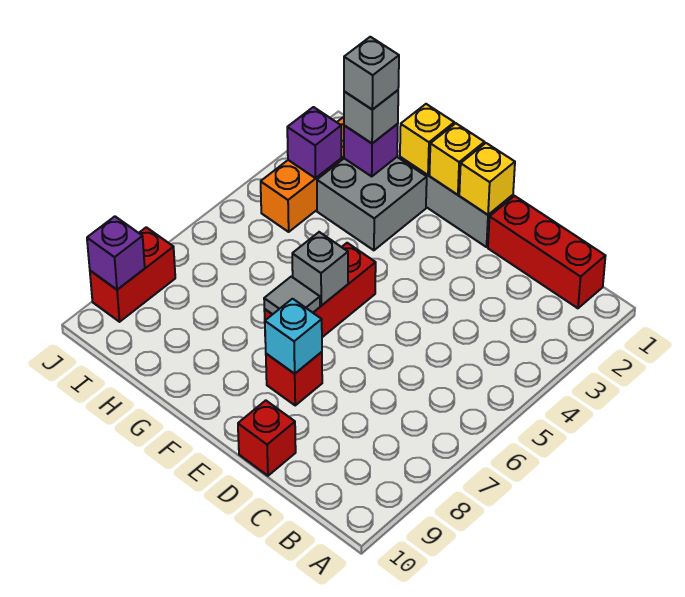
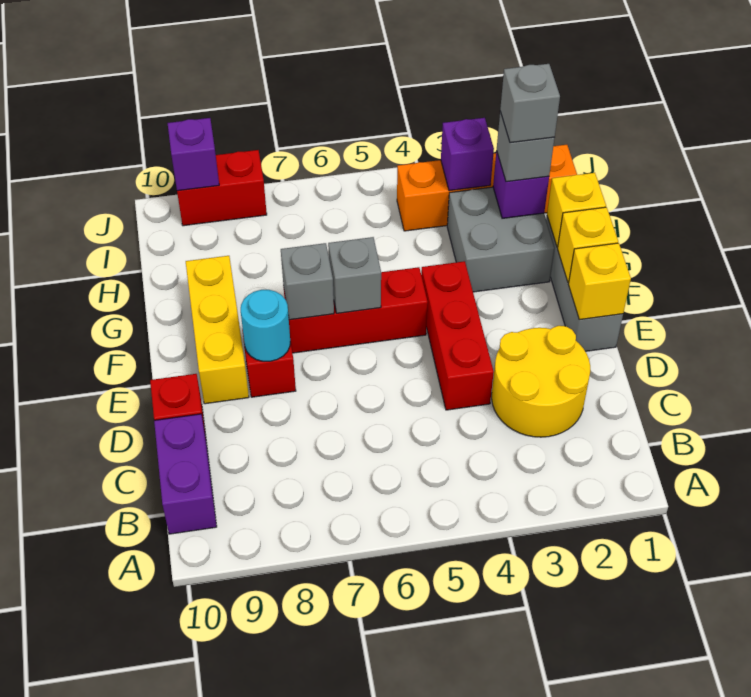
red 1x3 brick [488,196,605,308] -> red 1x3 brick moved to [421,261,494,410]
none -> purple 1x2 brick [154,414,217,534]
none -> yellow 2x2 round brick [492,326,590,437]
cyan 1x1 brick [265,299,322,374] -> cyan 1x1 round brick [241,290,290,361]
none -> yellow 1x3 brick [186,256,249,404]
grey 1x1 tile [264,277,320,314] -> grey 1x1 brick [281,243,334,320]

